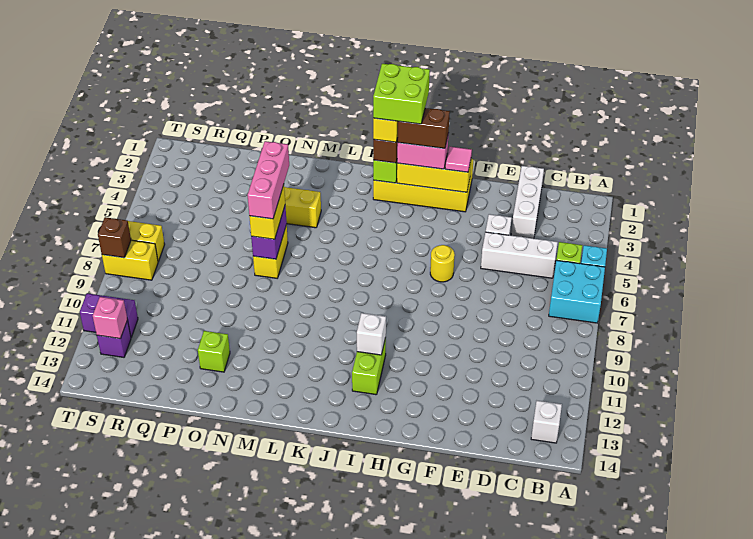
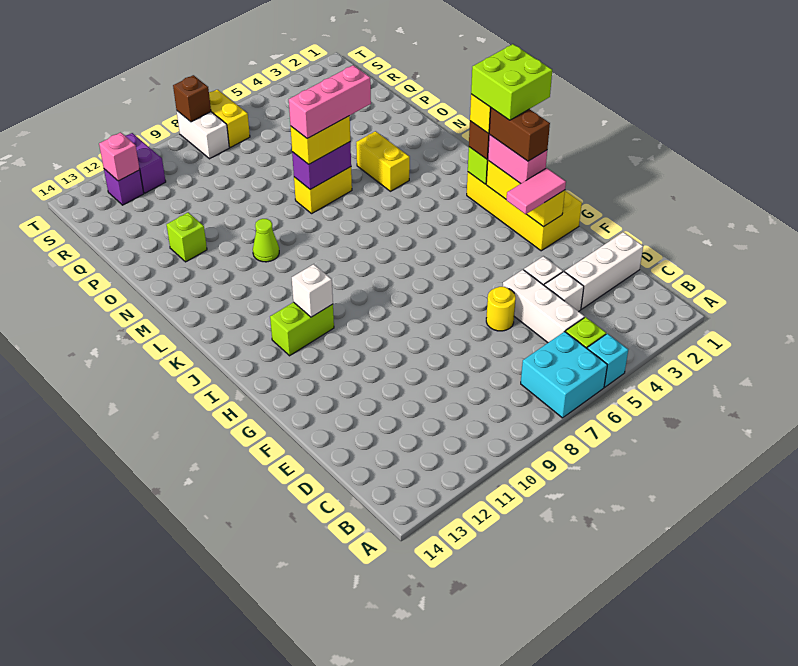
white 1x1 brick [531,401,562,443] -> white 1x1 brick moved to [544,272,584,312]
pink 1x1 tile [445,146,472,172] -> pink 1x2 tile [506,168,566,214]
yellow 1x1 round brick [430,245,455,282] -> yellow 1x1 round brick moved to [486,287,516,331]
none -> lime 1x1 cone [253,219,279,262]
yellow 1x2 brick [102,240,158,280] -> white 1x2 brick [177,111,229,159]

